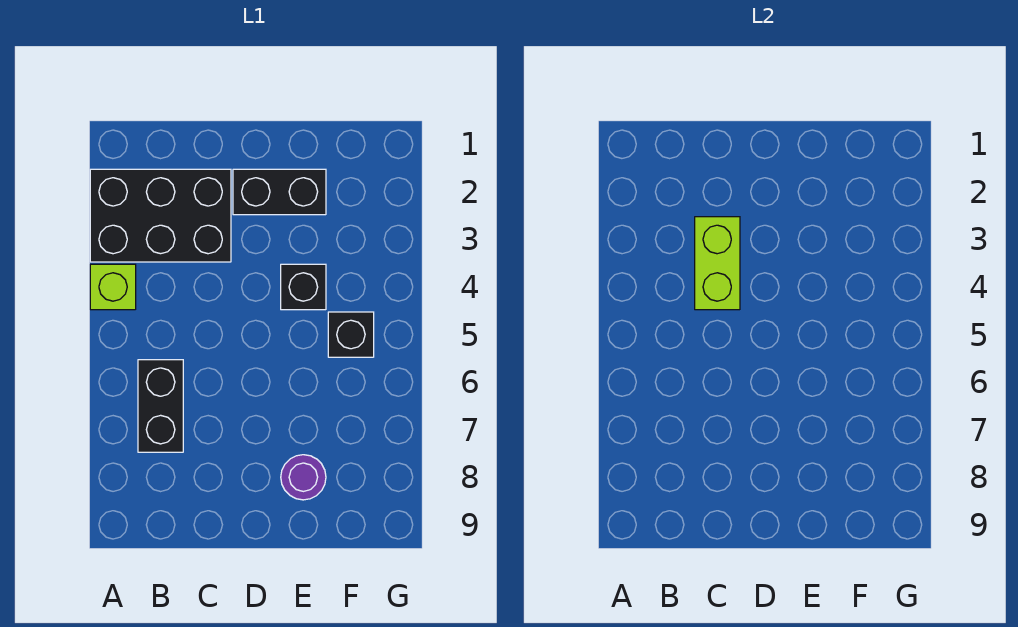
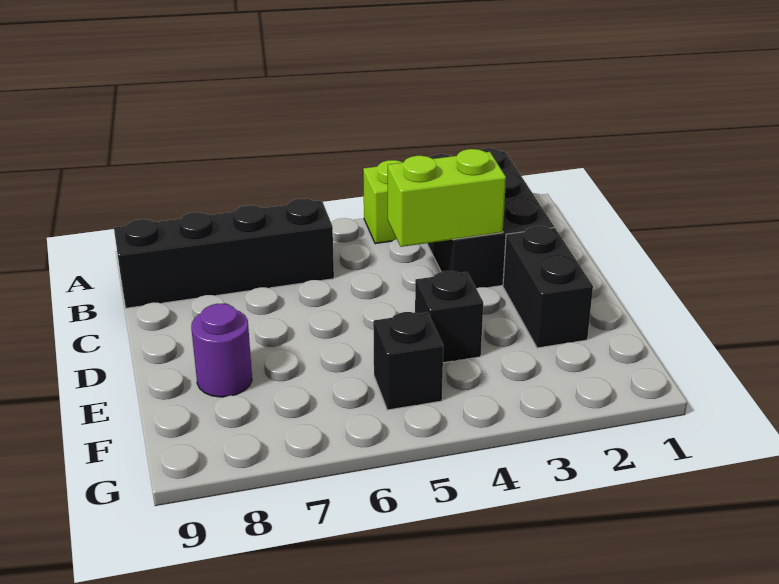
black 1x2 brick [138,360,183,452] -> black 1x4 brick [114,199,334,308]

